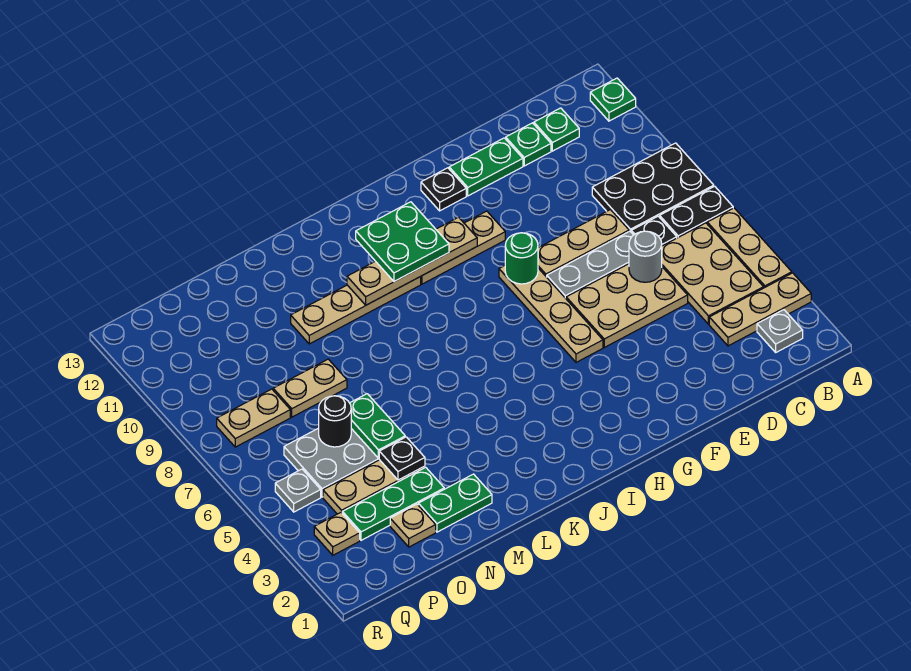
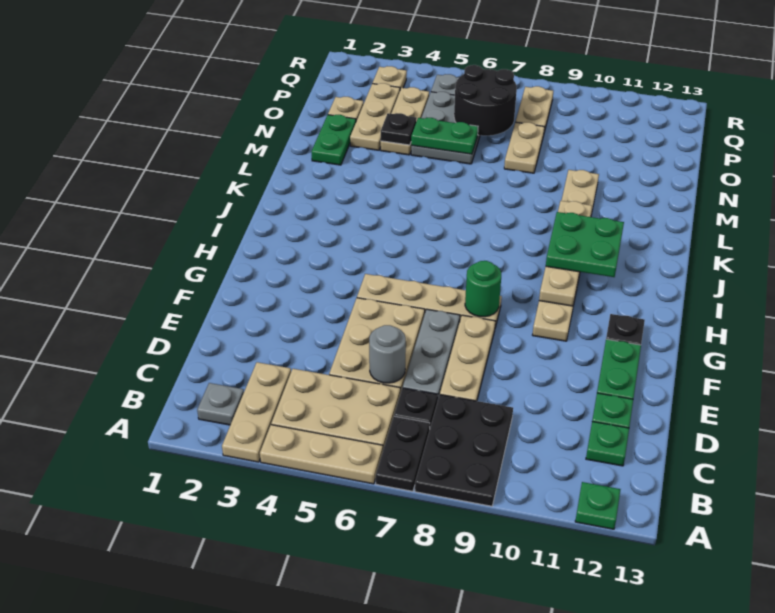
green 1x3 plate [342,467,444,540] -> tan 1x3 plate [350,83,400,150]
black 1x1 round brick [319,396,351,447] -> black 2x2 round brick [454,65,517,136]

